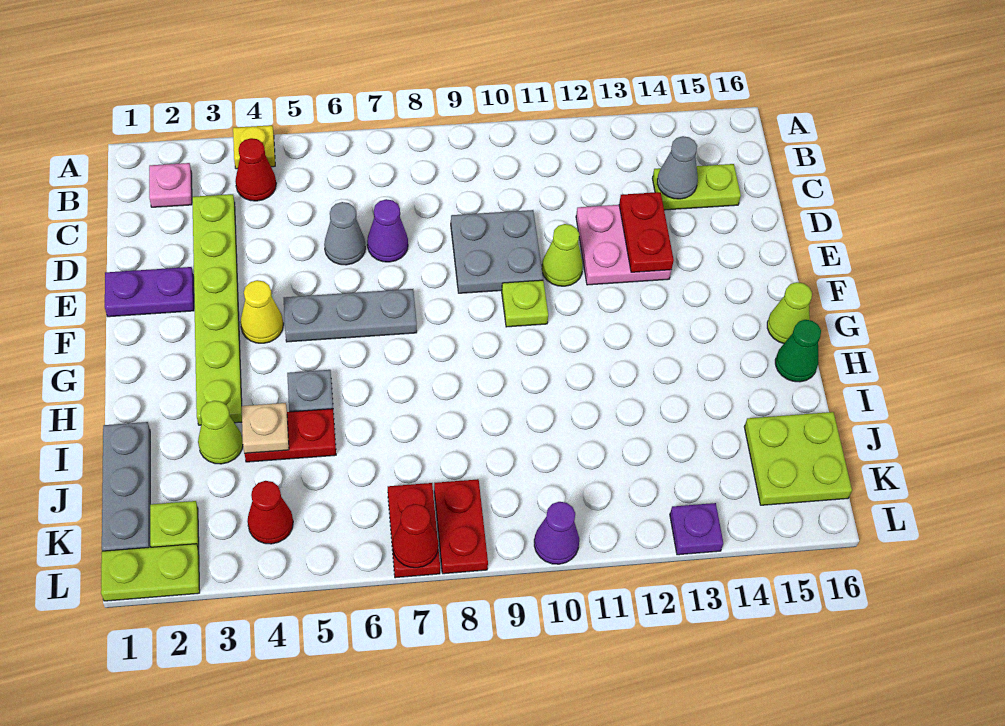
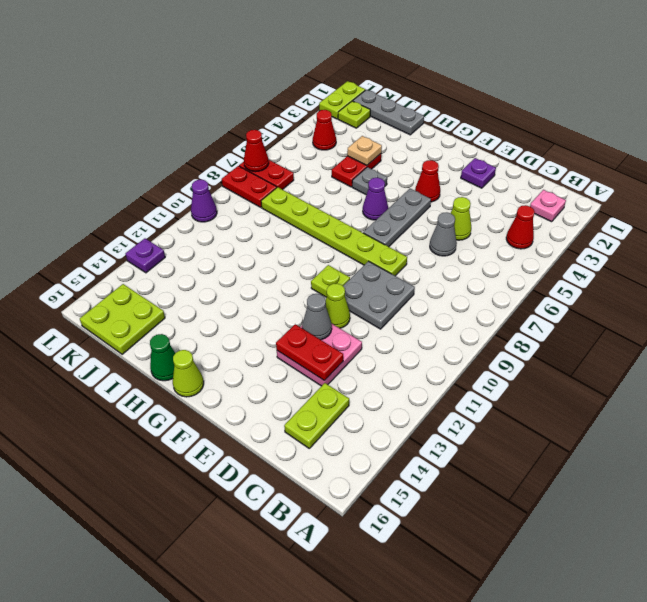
yellow 1x1 plate [233,125,275,169] -> none
lime 1x6 plate [192,194,242,425] -> lime 1x6 plate moved to [261,187,407,276]
grey 1x1 cone [657,136,698,199] -> grey 1x1 cone moved to [302,294,332,340]
purple 1x1 cone [367,199,408,262] -> purple 1x1 cone moved to [363,178,388,220]
purple 1x2 plate [105,267,194,317] -> purple 1x1 plate [461,158,496,188]
yellow 1x1 cone [240,280,283,343] -> red 1x1 cone [415,160,440,202]
lime 1x1 cone [198,401,243,464] -> lime 1x1 cone moved to [451,197,471,240]

